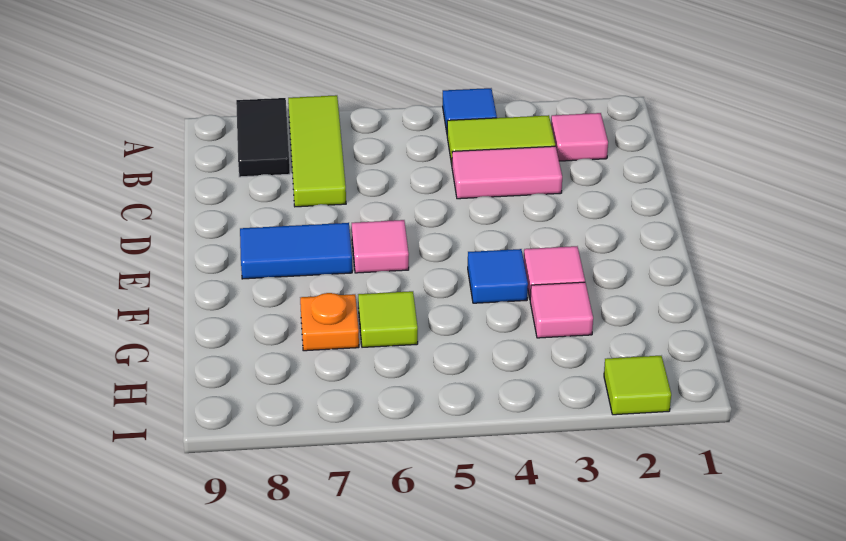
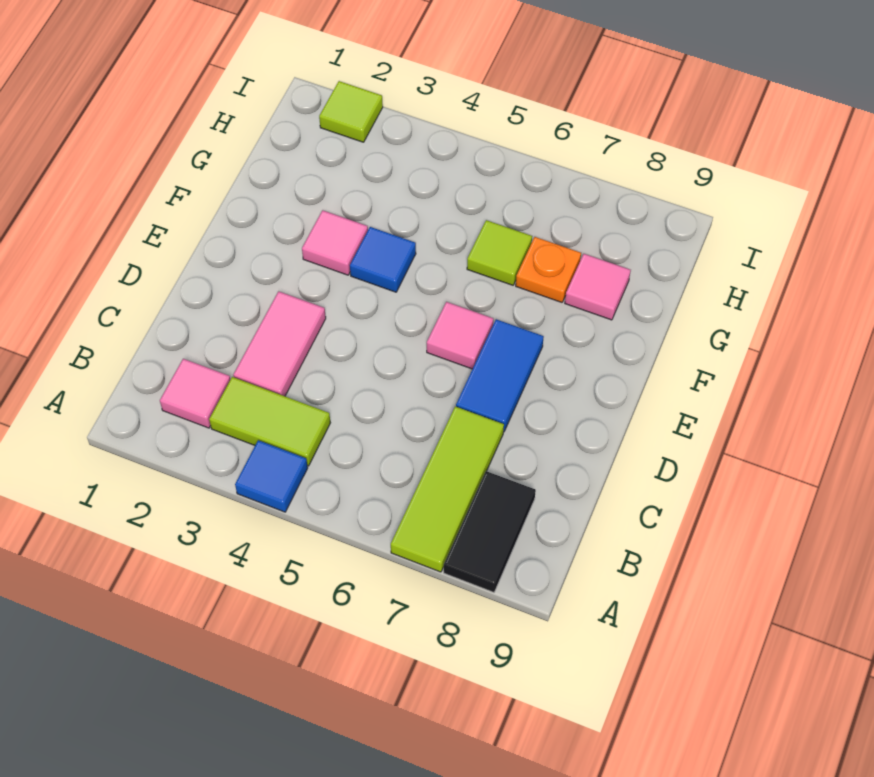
pink 1x2 tile [452,146,562,199] -> pink 1x2 tile turned to [233,292,326,396]
blue 1x2 tile [240,223,352,279] -> blue 1x2 tile turned to [456,319,544,432]
pink 1x1 tile [530,282,593,338] -> pink 1x1 tile moved to [565,254,631,320]

